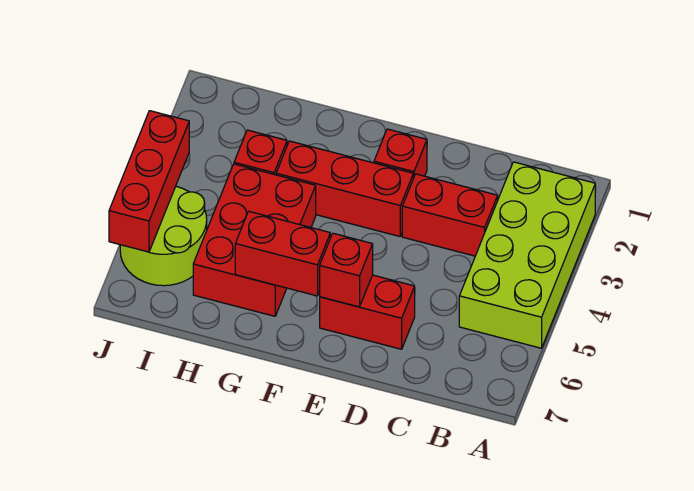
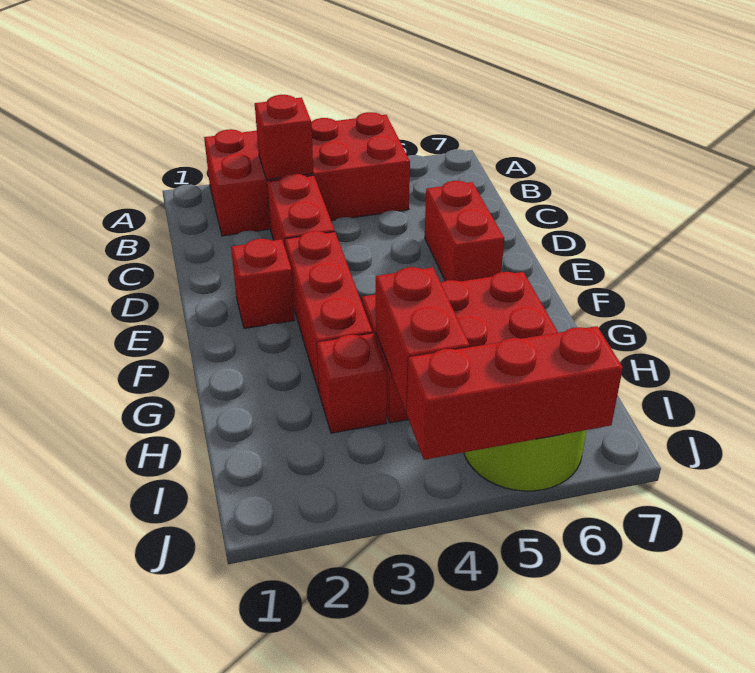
lime 2x4 brick [459,162,595,348] -> red 2x4 brick [204,112,410,236]
red 1x1 brick [320,233,373,307] -> red 1x1 brick moved to [255,95,313,179]
red 1x2 brick [235,211,330,296] -> red 1x2 brick moved to [376,267,470,413]

